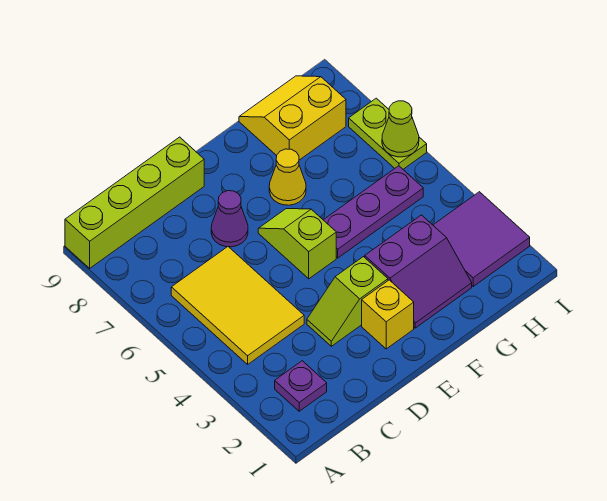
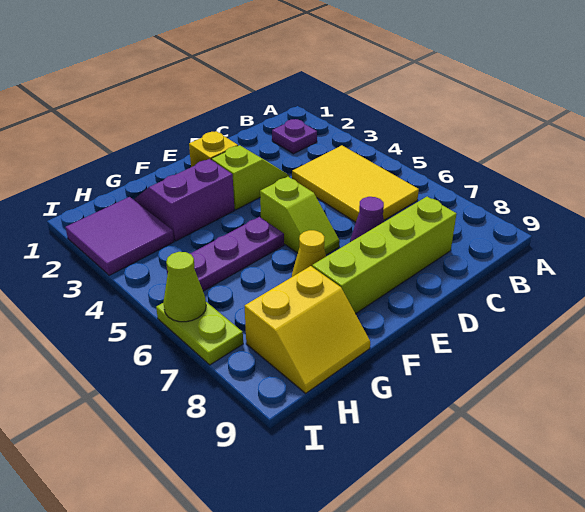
lime 1x4 brick [65,137,204,268] -> lime 1x4 brick moved to [312,197,456,314]

